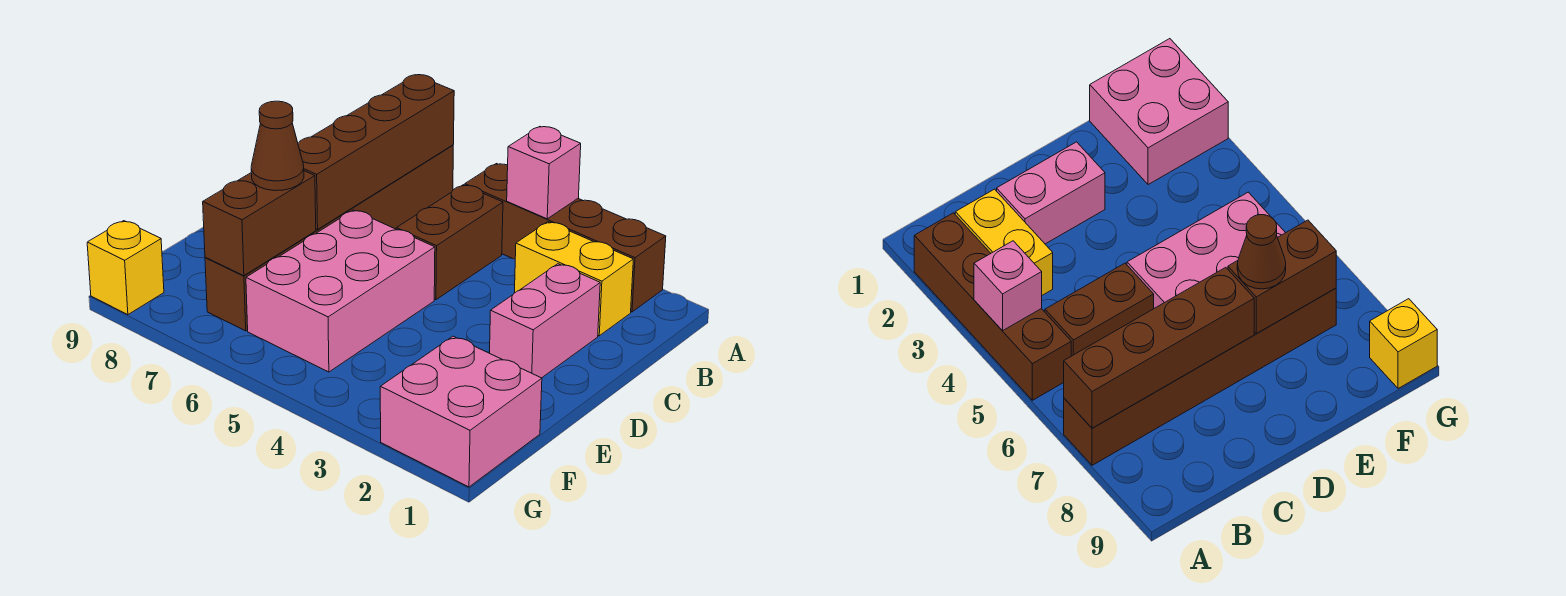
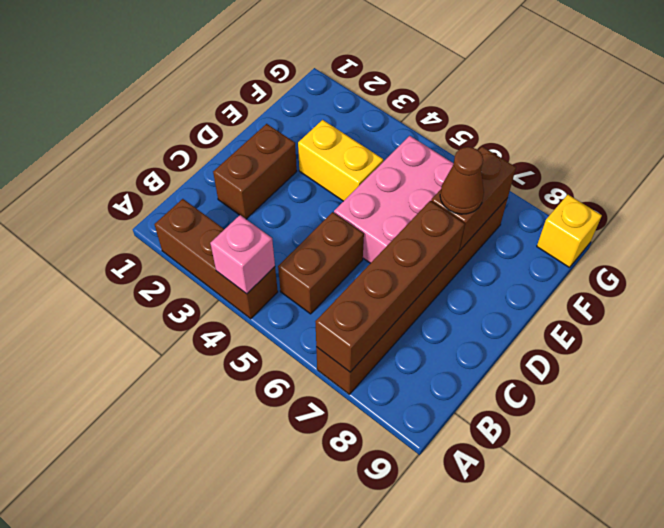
brown 1x4 brick [465,164,666,312] -> brown 1x3 brick [154,199,278,319]
yellow 1x2 brick [514,222,633,336] -> yellow 1x2 brick moved to [298,120,383,201]
pink 1x2 brick [490,264,600,378] -> brown 1x2 brick [213,124,297,219]
pink 2x2 brick [380,336,542,487] -> none

